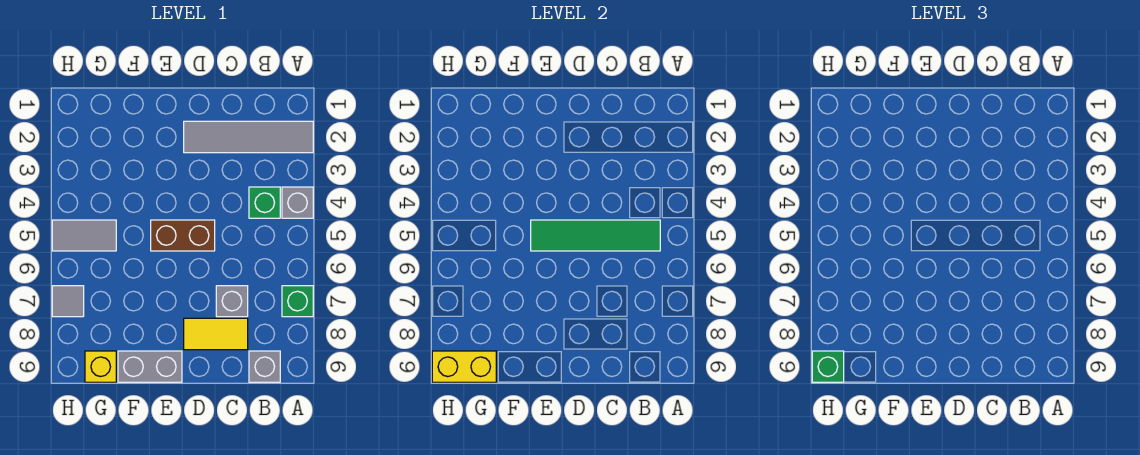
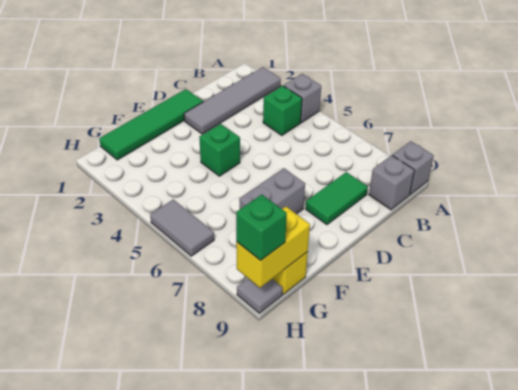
green 1x1 brick [282,286,313,317] -> green 1x1 brick moved to [199,124,240,176]
green 1x4 tile [531,220,660,251] -> green 1x4 tile moved to [99,89,203,160]
grey 1x1 brick [216,286,248,317] -> grey 1x1 brick moved to [392,141,434,195]
yellow 1x2 tile [184,318,248,350] -> green 1x2 tile [305,172,368,225]
brown 1x2 brick [151,220,215,251] -> none
grey 1x2 brick [118,351,182,382] -> grey 1x2 brick moved to [239,168,305,214]
grey 1x2 tile [52,220,116,251] -> grey 1x2 tile turned to [150,200,214,256]
grey 1x1 tile [52,286,84,317] -> grey 1x1 tile moved to [237,279,283,313]

